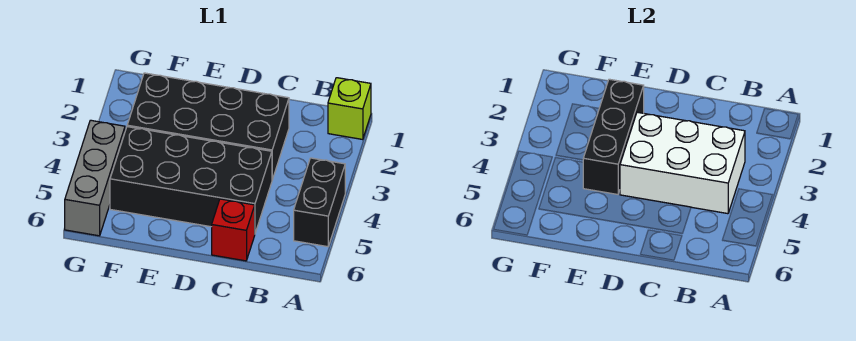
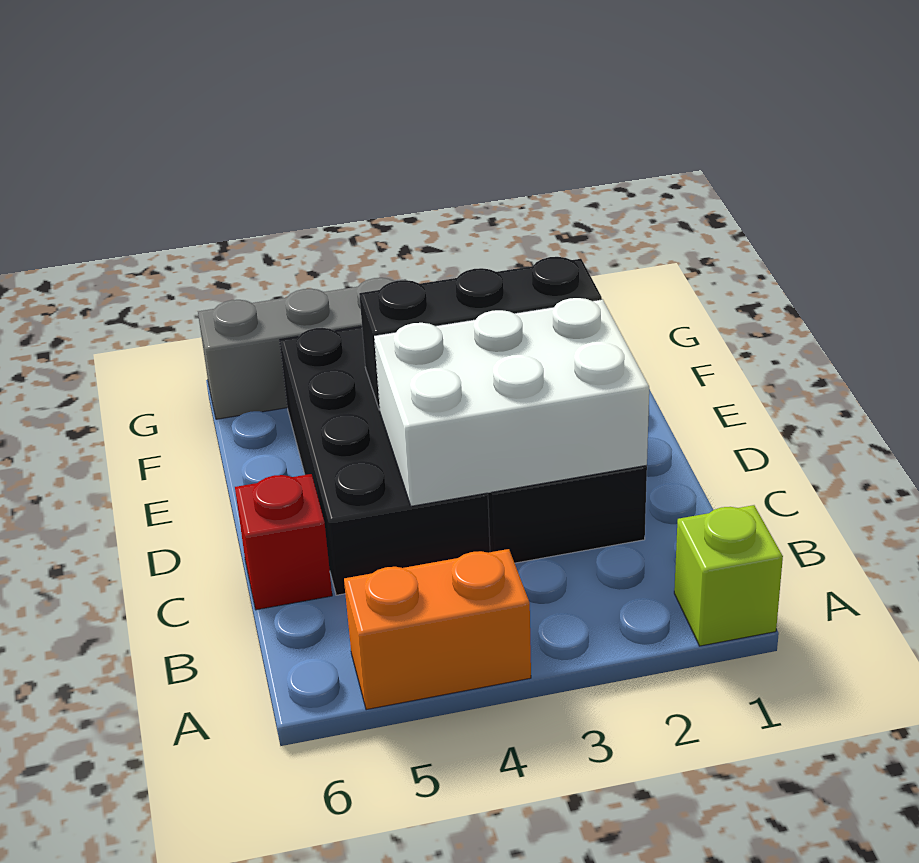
black 1x2 brick [294,158,345,247] -> orange 1x2 brick [344,549,531,710]
white 2x3 brick [620,112,745,214] -> white 2x3 brick turned to [374,298,649,506]

